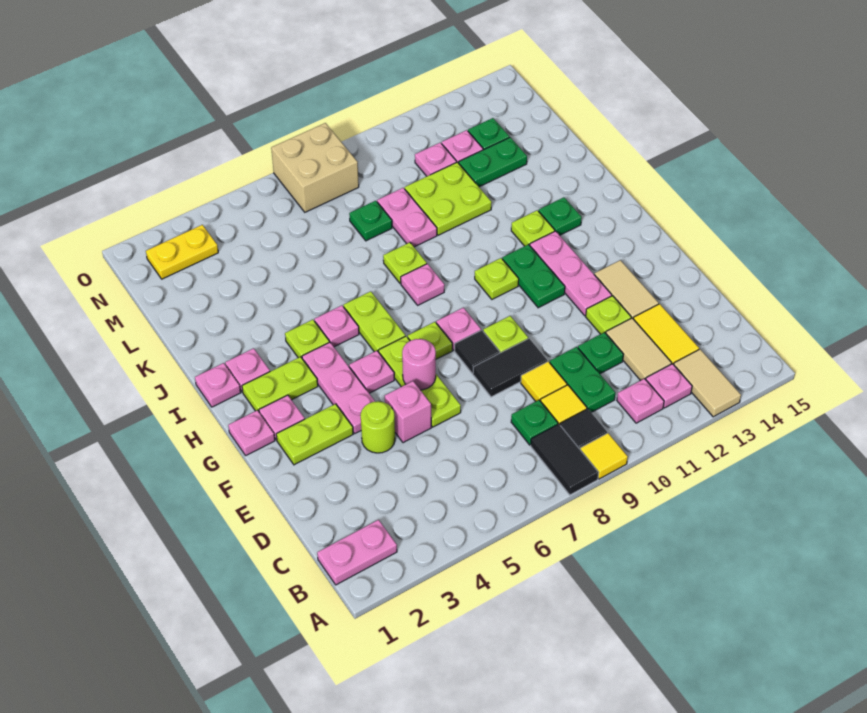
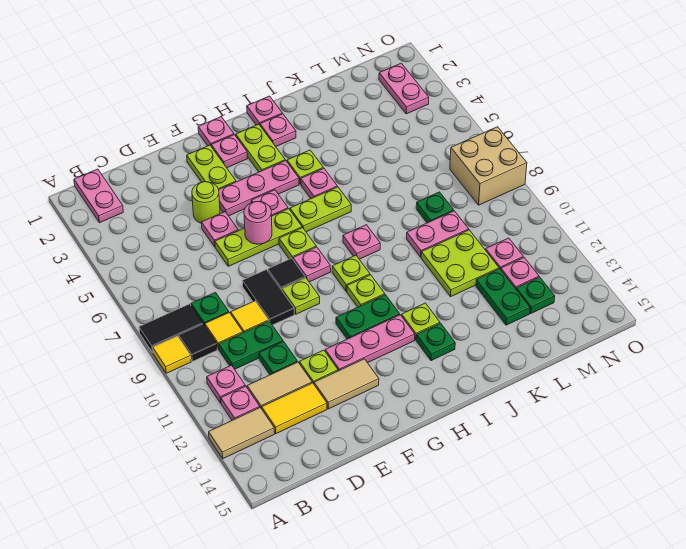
pink 1x1 brick [385,381,431,443] -> pink 1x1 plate [201,212,238,247]
lime 1x1 plate [383,242,427,284] -> lime 1x1 plate moved to [332,255,370,291]
yellow 1x2 plate [146,225,218,279] -> pink 1x2 plate [379,63,429,114]

